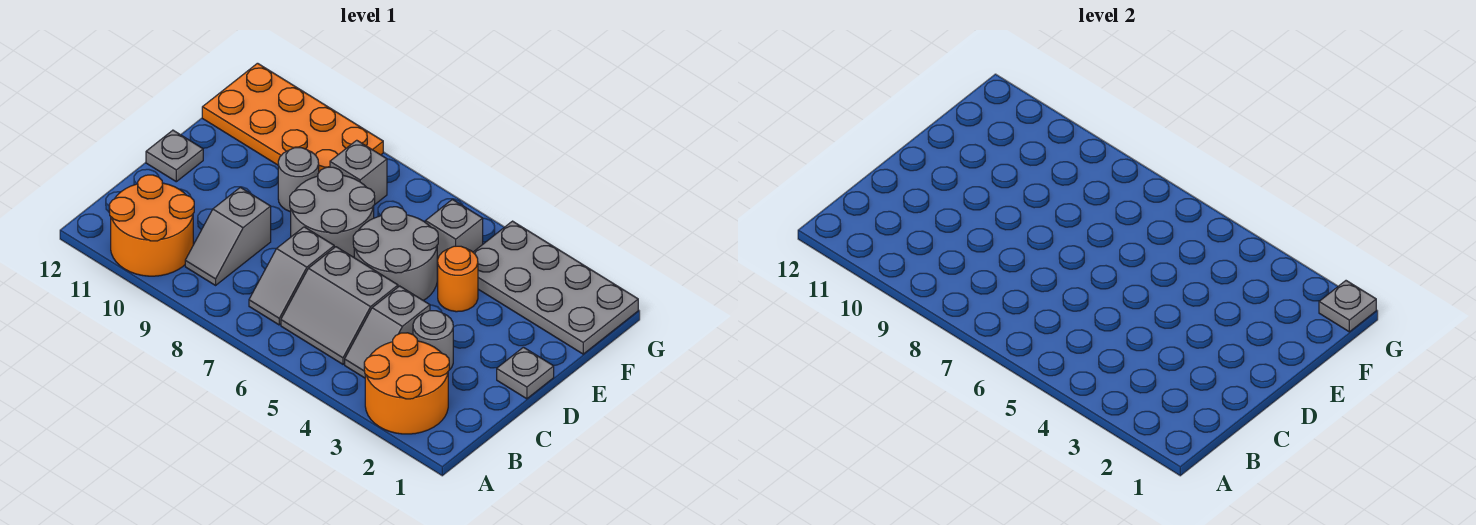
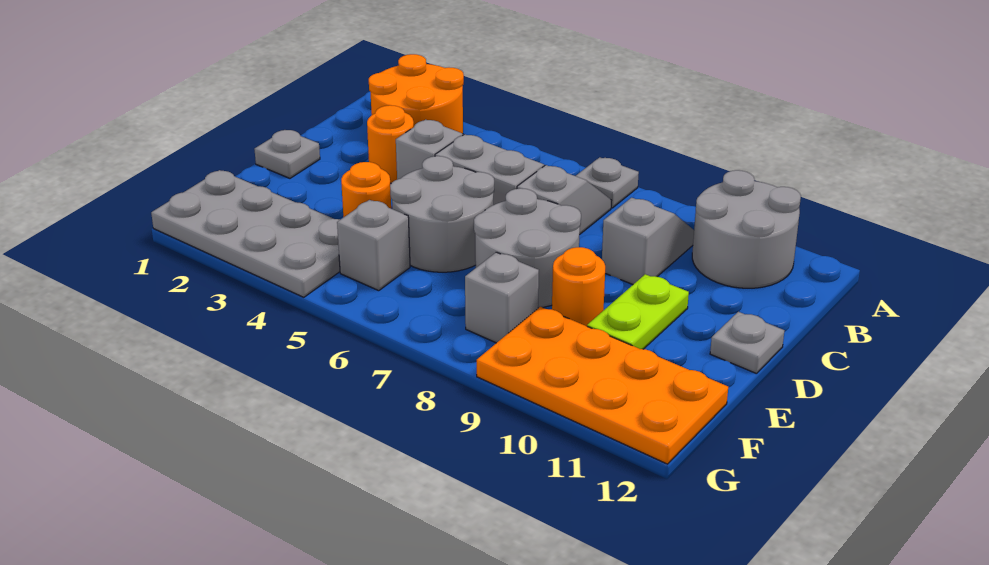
orange 2x2 round brick [109,175,194,276] -> grey 2x2 round brick [692,170,801,288]
grey 1x1 round brick [413,311,453,370] -> orange 1x1 round brick [367,105,414,183]
none -> lime 1x2 plate [587,274,689,349]
grey 1x1 round brick [278,148,319,212] -> orange 1x1 round brick [552,247,605,326]
grey 1x1 plate [1319,281,1376,332] -> grey 1x1 plate moved to [576,157,639,208]

